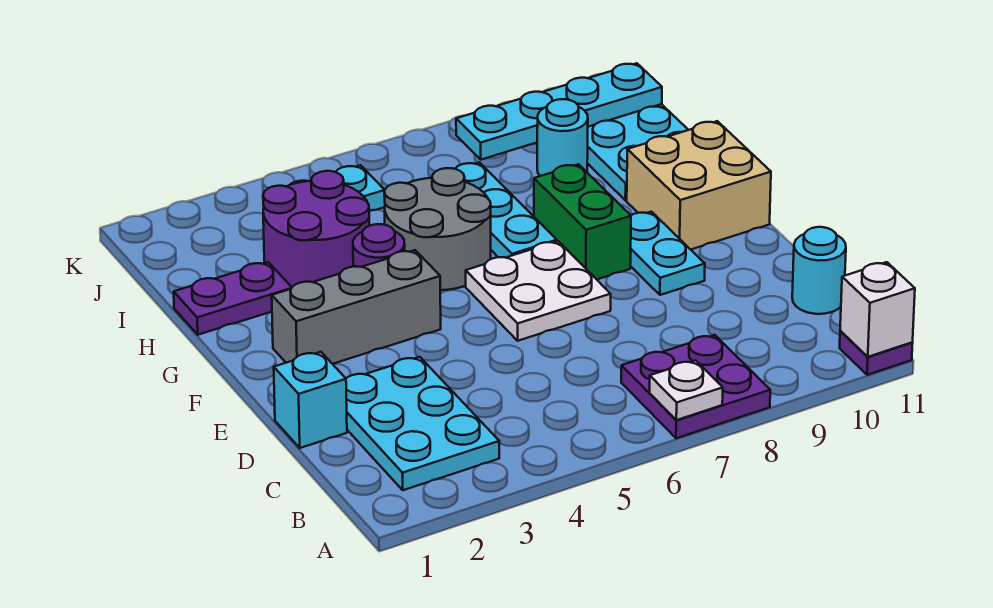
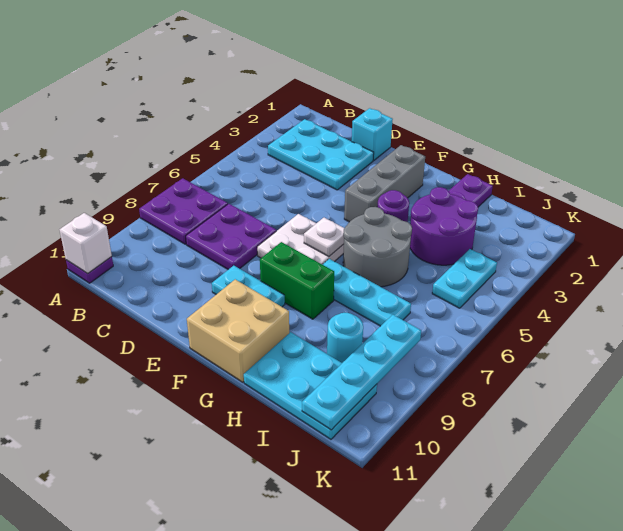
white 1x1 plate [649,360,723,420] -> white 1x1 plate moved to [304,218,344,257]
none -> purple 2x2 plate [186,204,276,270]
cyan 1x1 round brick [792,227,846,314] -> none

